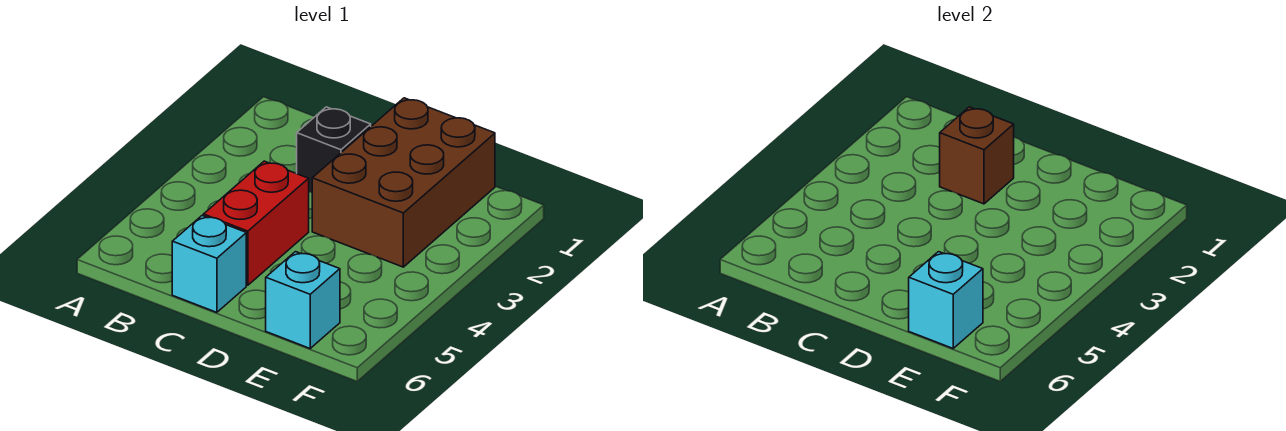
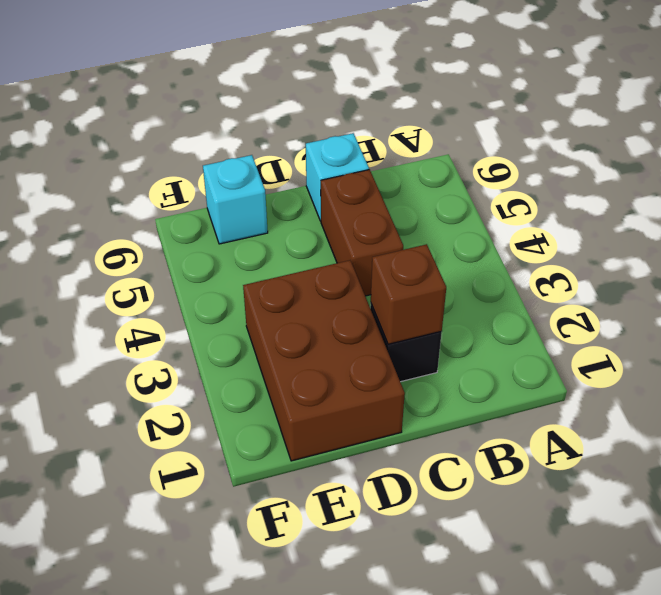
red 1x2 brick [203,161,309,285] -> brown 1x2 brick [321,170,403,296]
cyan 1x1 brick [909,252,983,348] -> none

